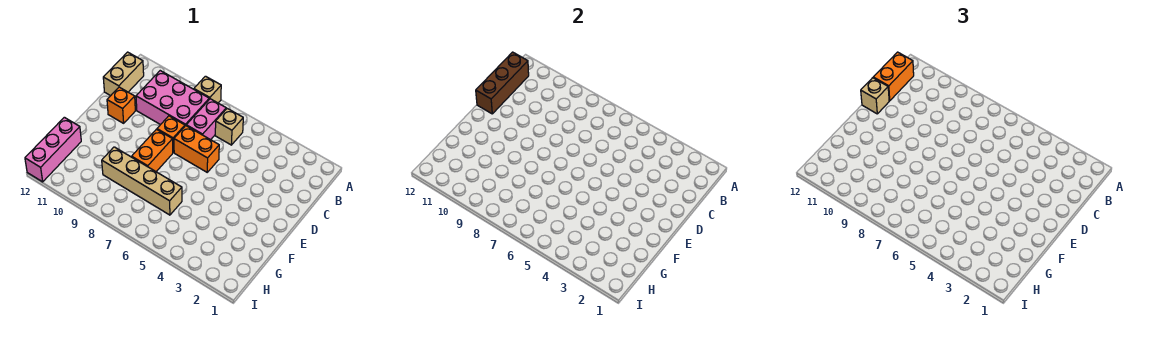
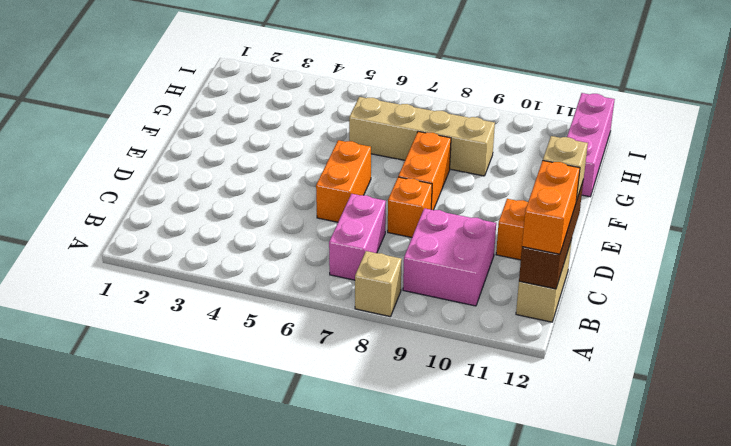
tan 1x1 brick [215,108,243,145] -> none
pink 2x3 brick [136,71,209,126] -> pink 2x2 brick [403,208,496,306]
orange 1x2 brick [174,126,219,172] -> orange 1x2 brick turned to [316,140,371,222]

